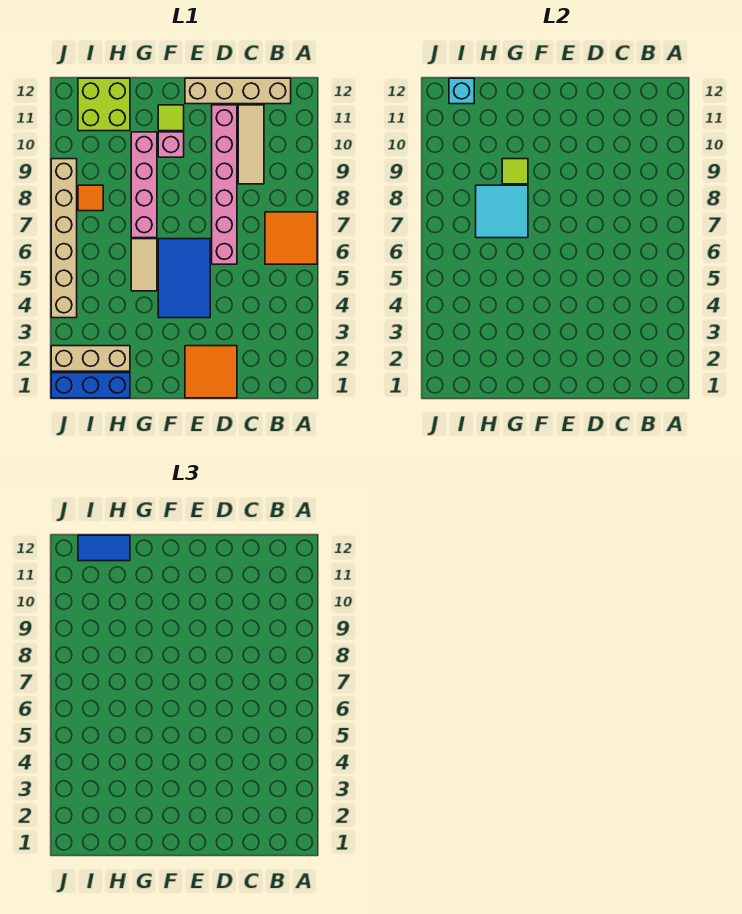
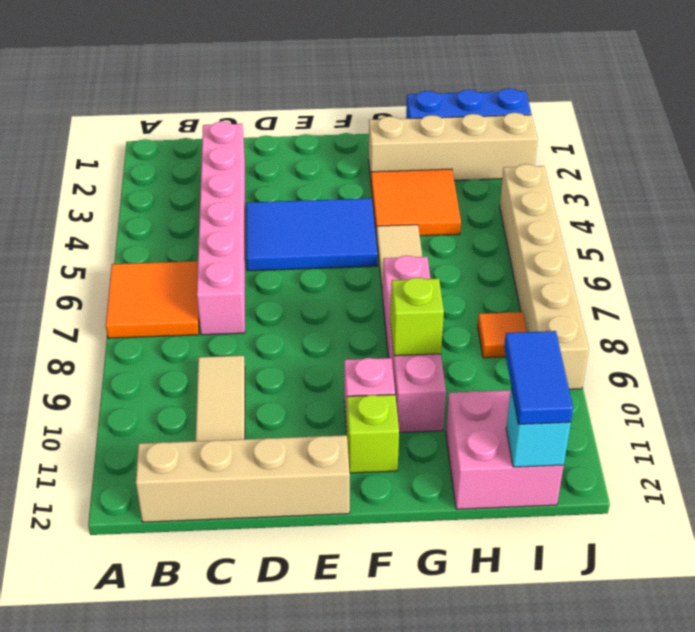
orange 2x2 tile [185,346,237,398] -> orange 2x2 tile moved to [371,169,461,237]
pink 1x6 brick [212,105,237,264] -> pink 1x6 brick moved to [197,122,245,335]
blue 2x3 tile [158,239,210,318] -> blue 2x3 tile turned to [246,198,377,271]
lime 1x1 tile [158,105,184,131] -> lime 1x1 brick [347,395,399,473]
cyan 2x2 tile [476,185,528,238] -> none
lime 1x1 tile [502,159,528,184] -> lime 1x1 brick [390,278,444,356]
tan 1x3 brick [51,346,130,371] -> tan 1x4 brick [369,113,538,180]
lime 2x2 brick [78,78,130,131] -> pink 2x2 brick [446,390,564,509]
blue 1x2 tile [78,535,130,561] -> blue 1x2 tile turned to [504,331,573,424]

